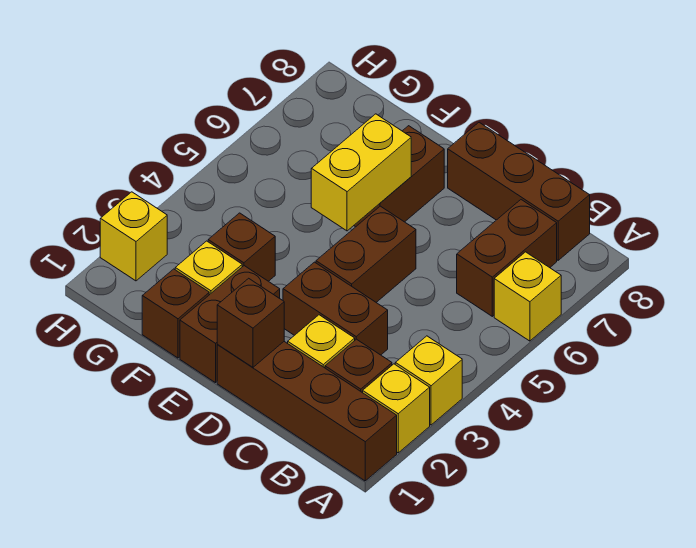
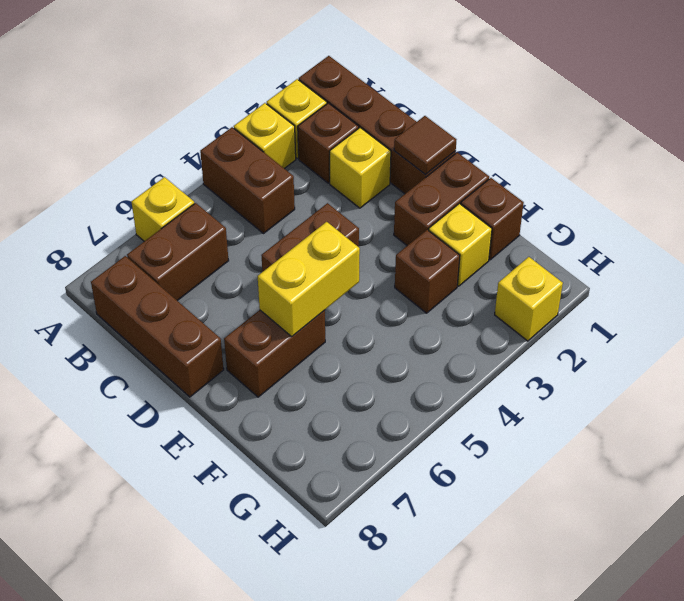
brown 1x2 brick [283,262,388,355] -> brown 1x2 brick moved to [200,127,295,233]
brown 1x1 brick [217,278,284,367] -> brown 1x1 tile [394,116,456,175]

